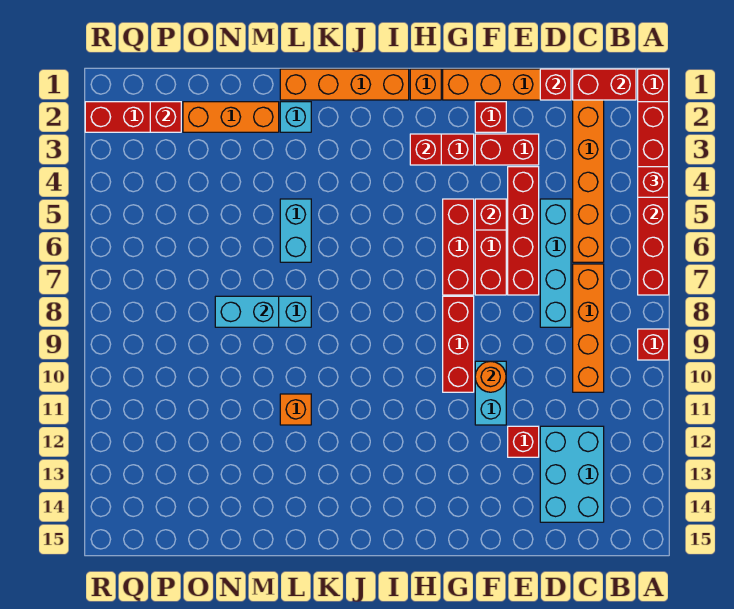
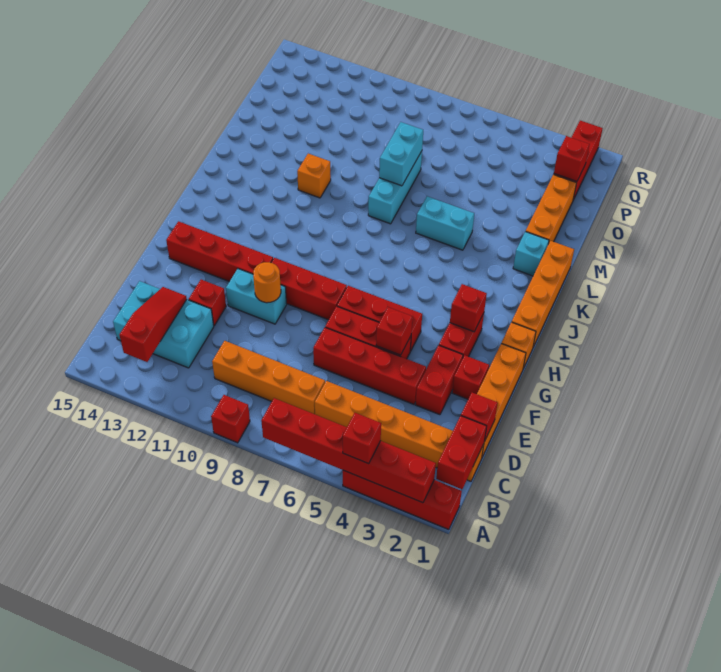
none -> red 1x3 slope [120,287,187,362]
cyan 1x4 brick [540,199,571,327] -> none
none -> red 1x4 brick [166,221,273,282]

